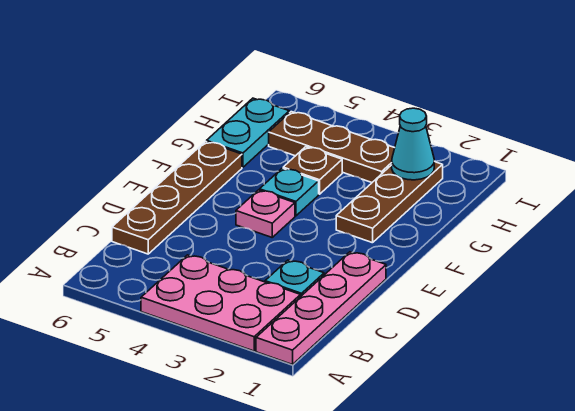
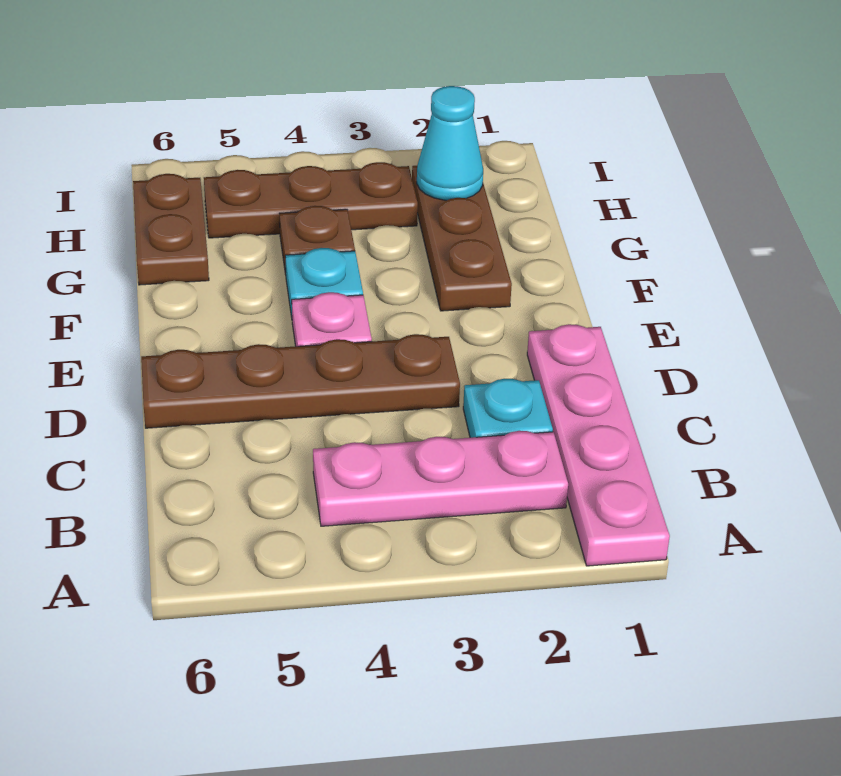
pink 2x3 plate [141,255,300,351] -> pink 1x3 plate [313,431,568,526]
brown 1x4 plate [112,142,242,254] -> brown 1x4 plate turned to [141,334,460,428]
cyan 1x2 plate [207,98,289,167] -> brown 1x2 plate [133,174,209,285]

